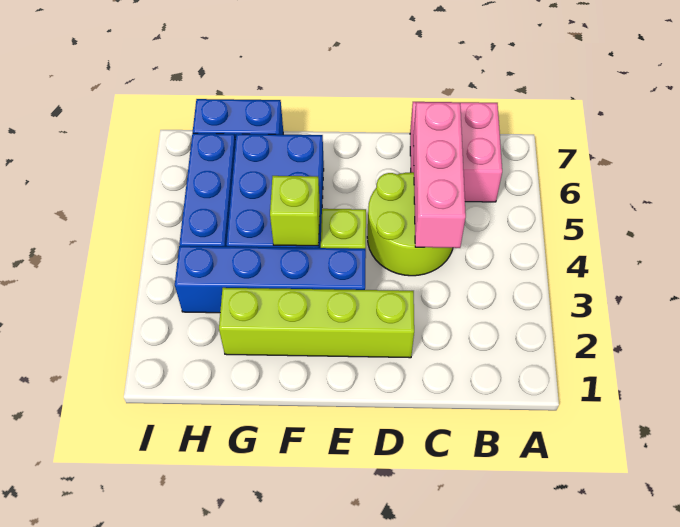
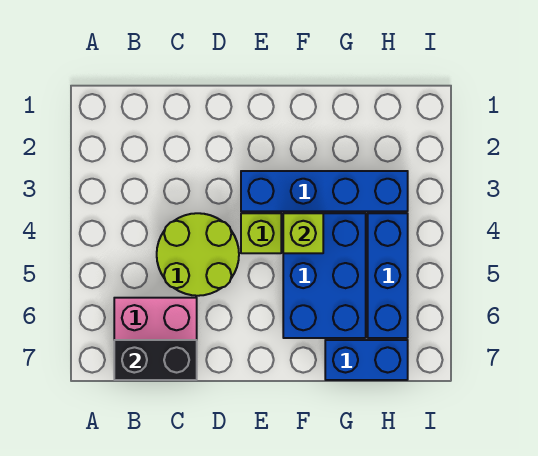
none -> black 1x2 brick [114,340,197,380]
pink 1x3 brick [413,102,466,248] -> none
lime 1x4 brick [219,288,414,358] -> none

